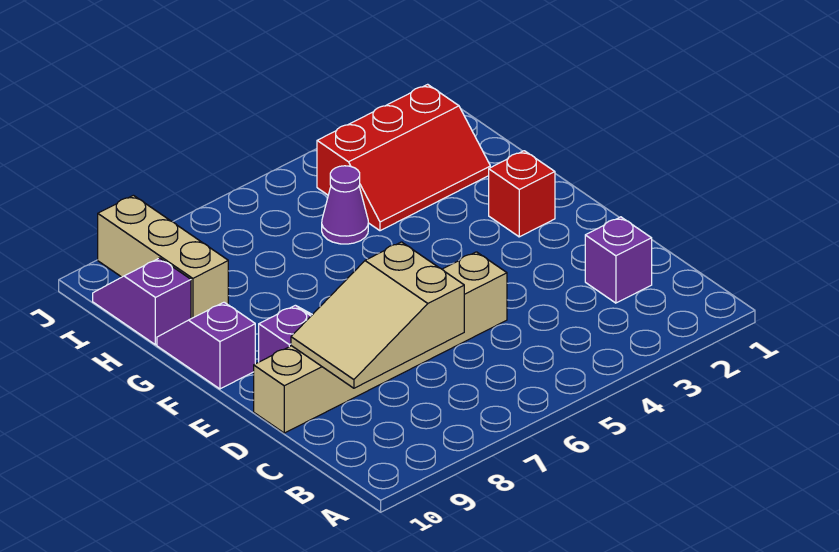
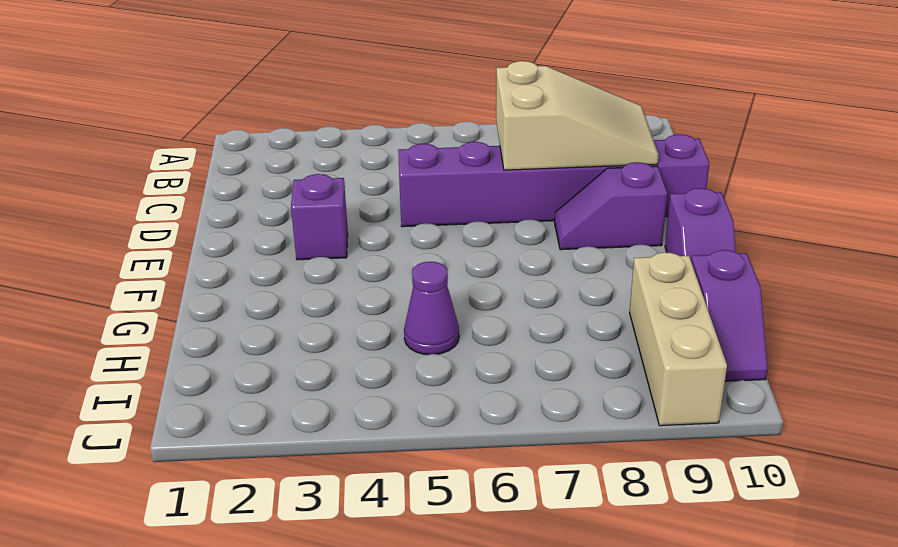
purple 1x1 brick [585,217,652,303] -> purple 1x1 brick moved to [291,174,348,260]
tan 1x6 brick [254,252,507,433] -> purple 1x6 brick [398,134,709,227]
red 1x1 brick [489,151,555,237] -> none
red 2x3 slope [317,84,490,231] -> none

